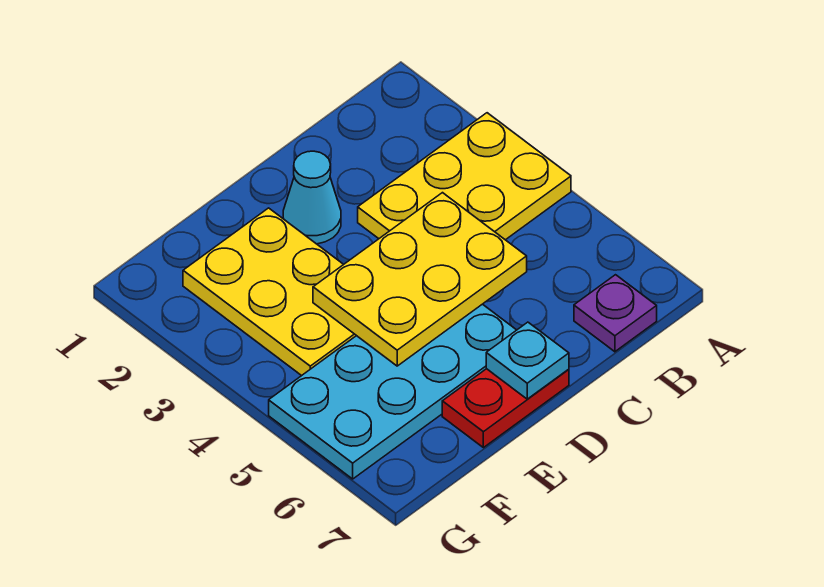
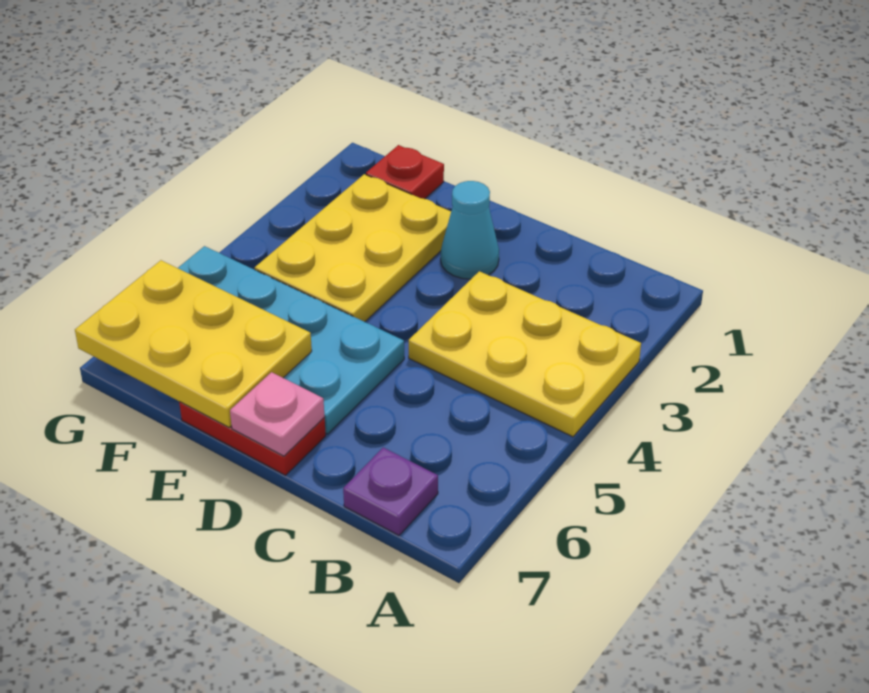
yellow 2x3 plate [313,193,527,366] -> yellow 2x3 plate moved to [75,260,312,427]
cyan 1x1 plate [486,322,569,399] -> pink 1x1 plate [230,372,325,456]
none -> red 1x1 plate [366,145,444,199]

